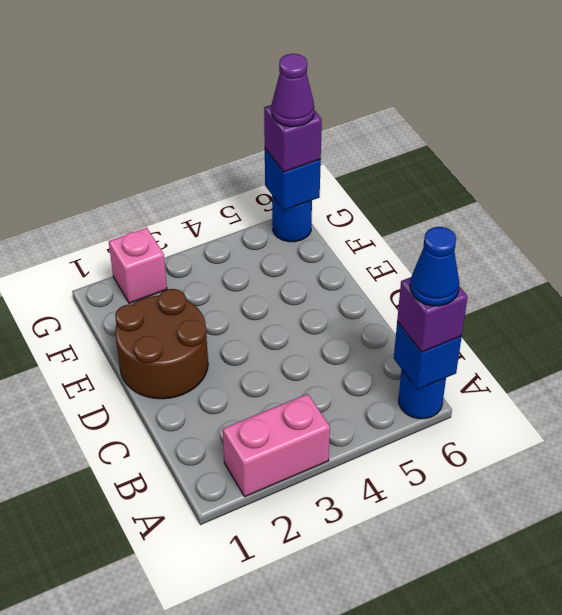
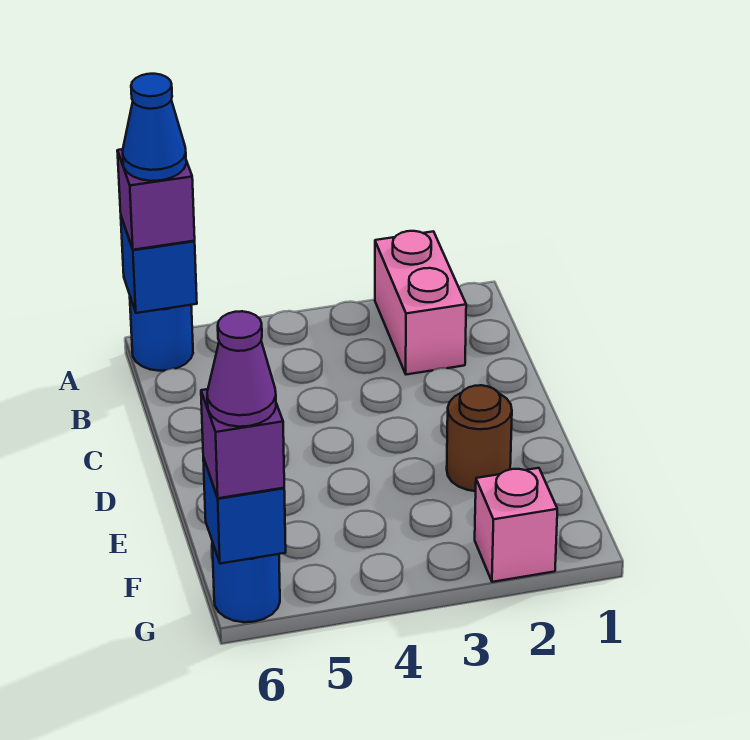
pink 1x2 brick [223,394,330,497] -> pink 1x2 brick turned to [375,231,466,375]
brown 2x2 round brick [115,289,208,399] -> brown 1x1 round brick [447,385,512,491]

